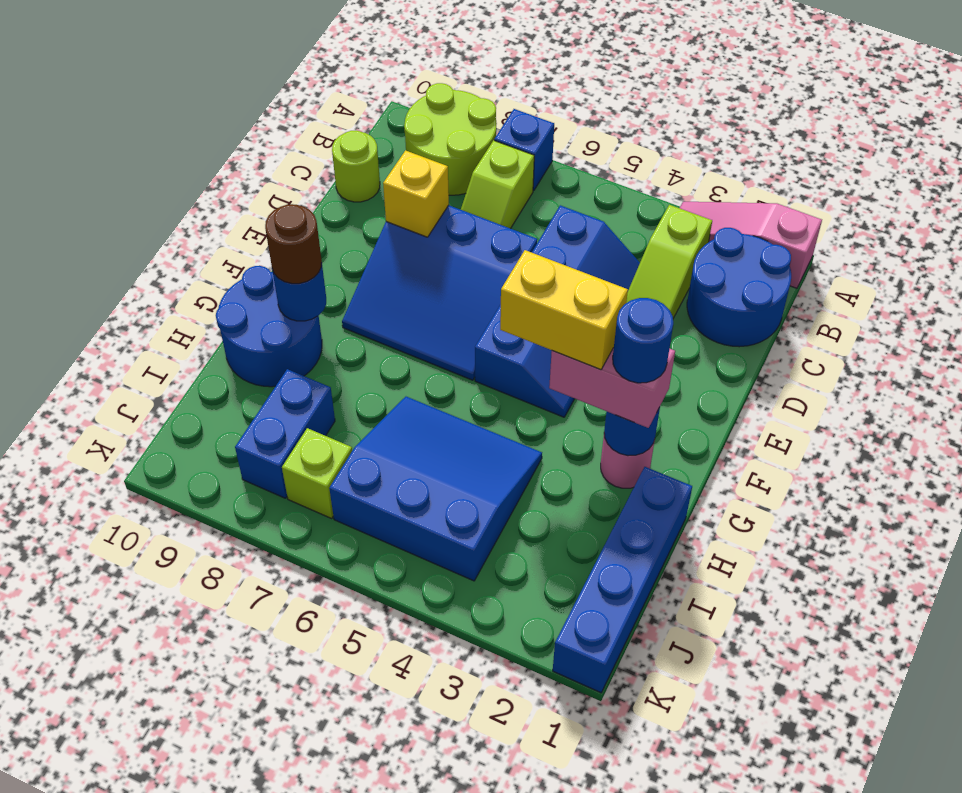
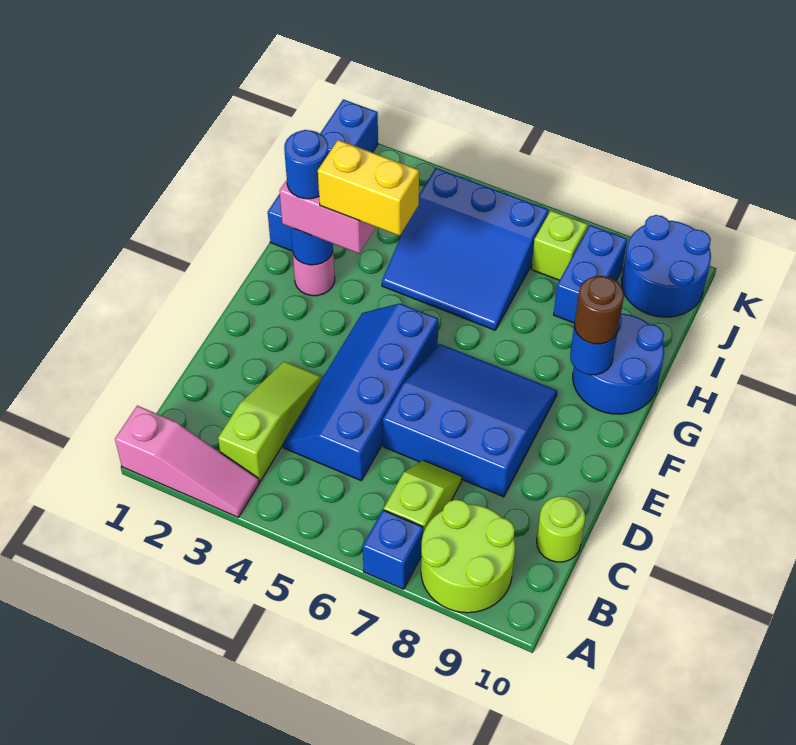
blue 2x2 round brick [687,228,791,347] -> blue 2x2 round brick moved to [622,215,711,317]
yellow 1x1 brick [383,150,449,237] -> none

